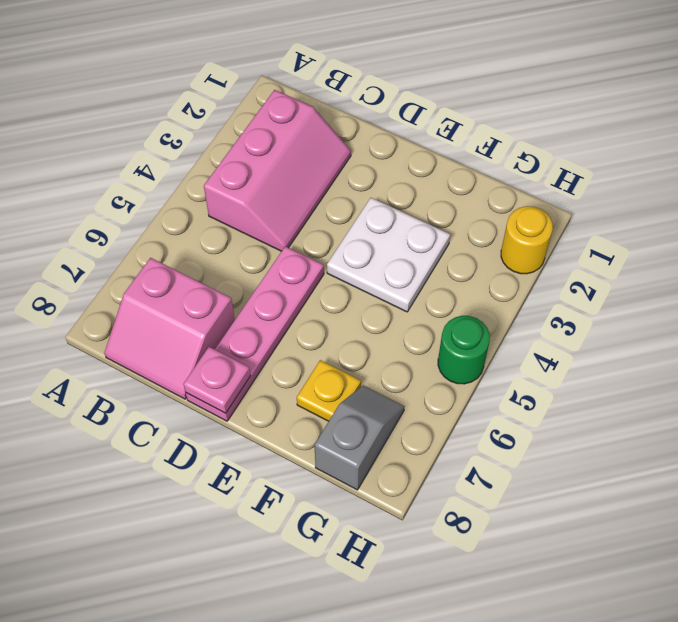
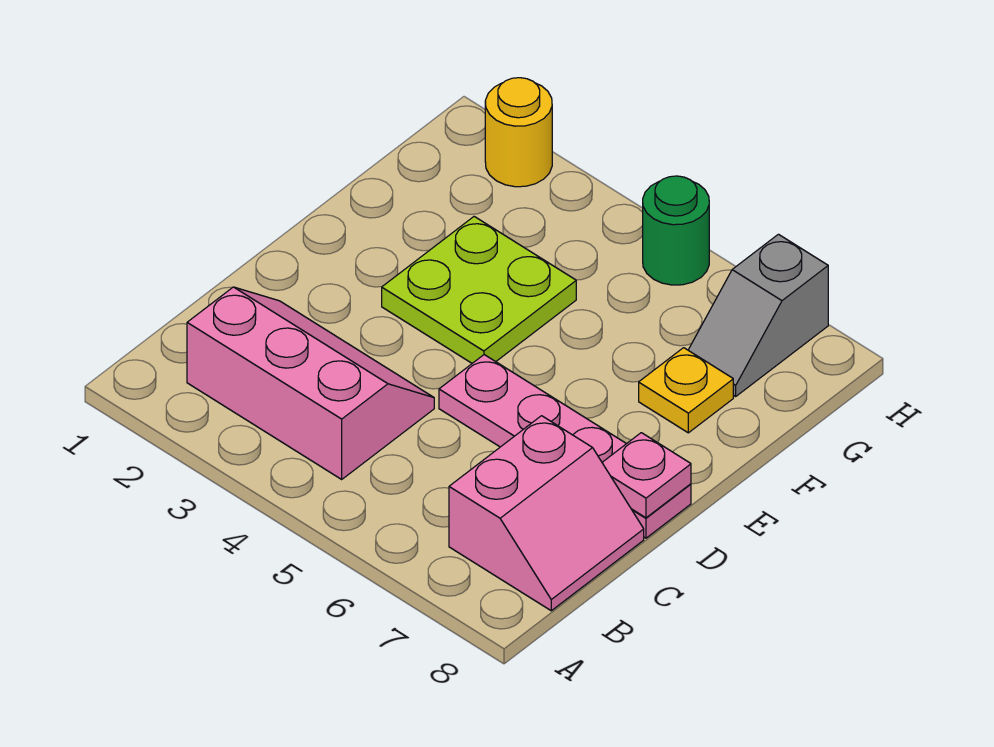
white 2x2 plate [327,198,450,312] -> lime 2x2 plate [382,217,576,363]
grey 1x2 slope [315,386,405,490] -> grey 1x2 slope turned to [688,234,828,396]

